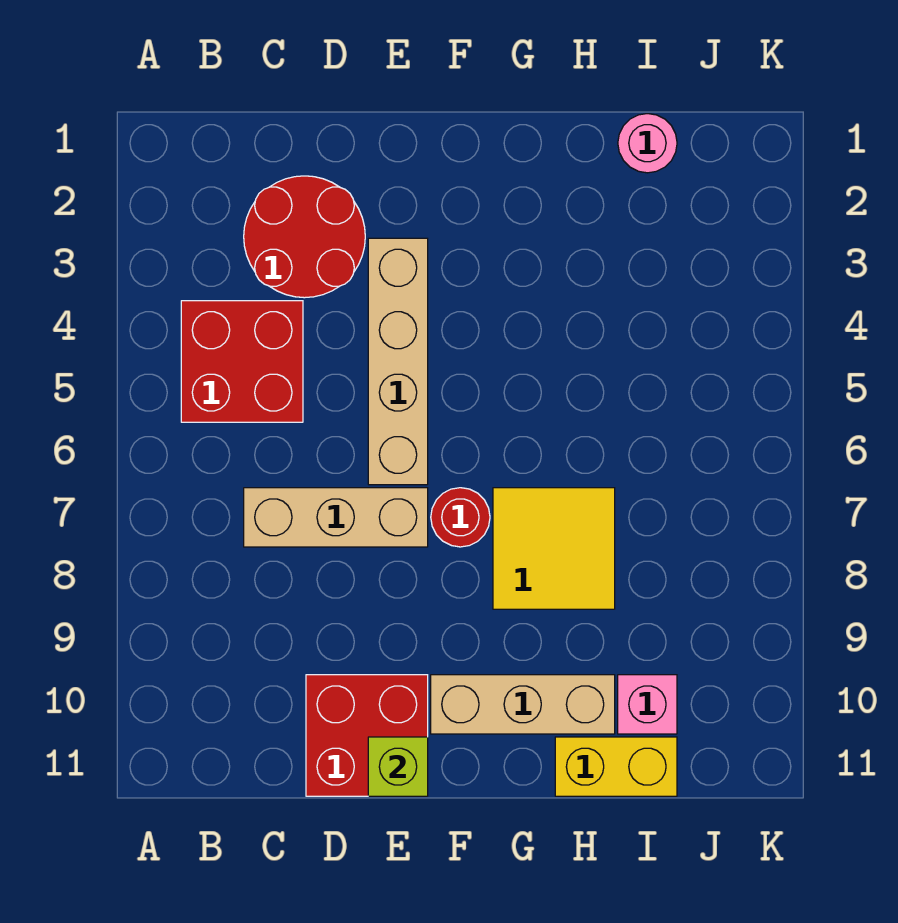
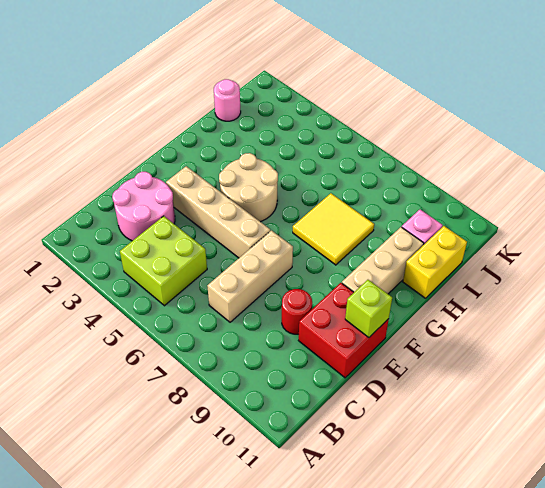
red 2x2 brick [181,301,303,422] -> lime 2x2 brick [120,216,207,306]
red 2x2 round brick [244,176,365,298] -> pink 2x2 round brick [112,172,175,241]
none -> tan 2x2 round brick [219,153,278,222]
red 1x1 round brick [431,488,490,547] -> red 1x1 round brick moved to [282,289,312,334]

